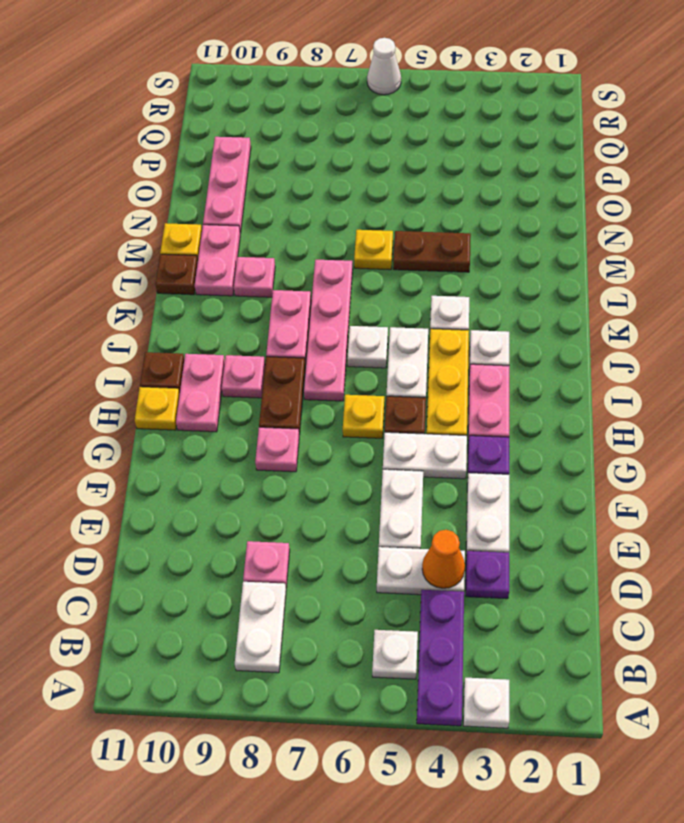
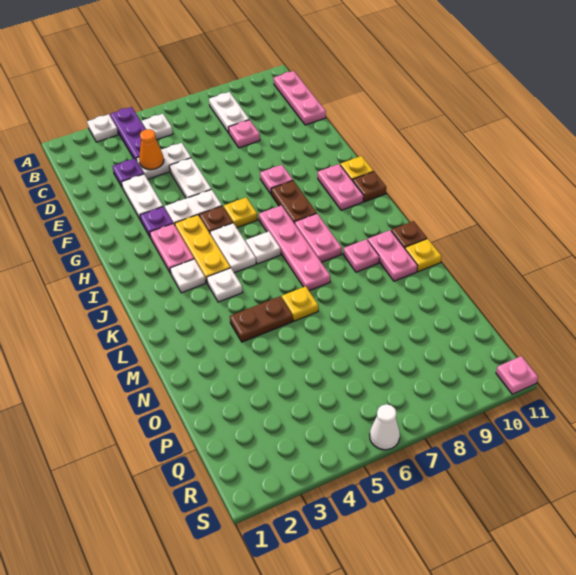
pink 1x1 plate [222,355,265,398] -> pink 1x1 plate moved to [496,356,538,394]
pink 1x3 plate [203,137,251,233] -> pink 1x3 plate moved to [274,71,326,125]

